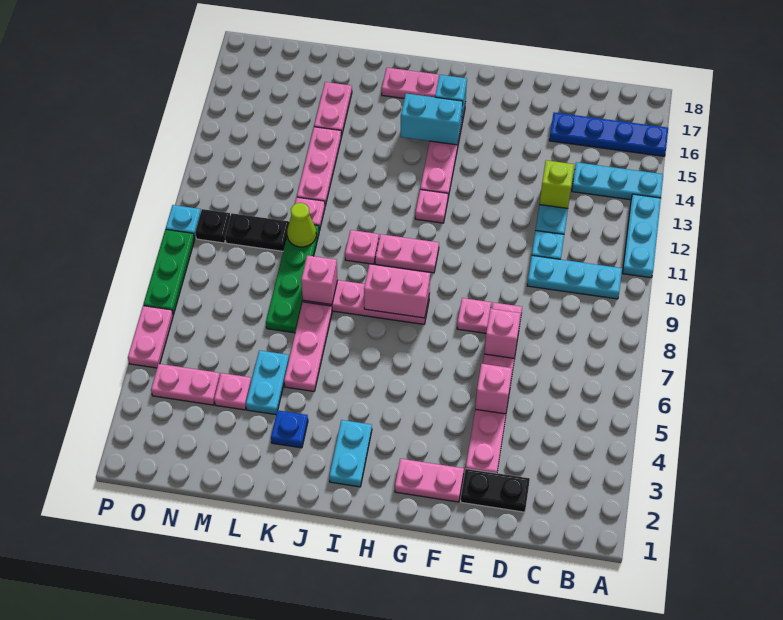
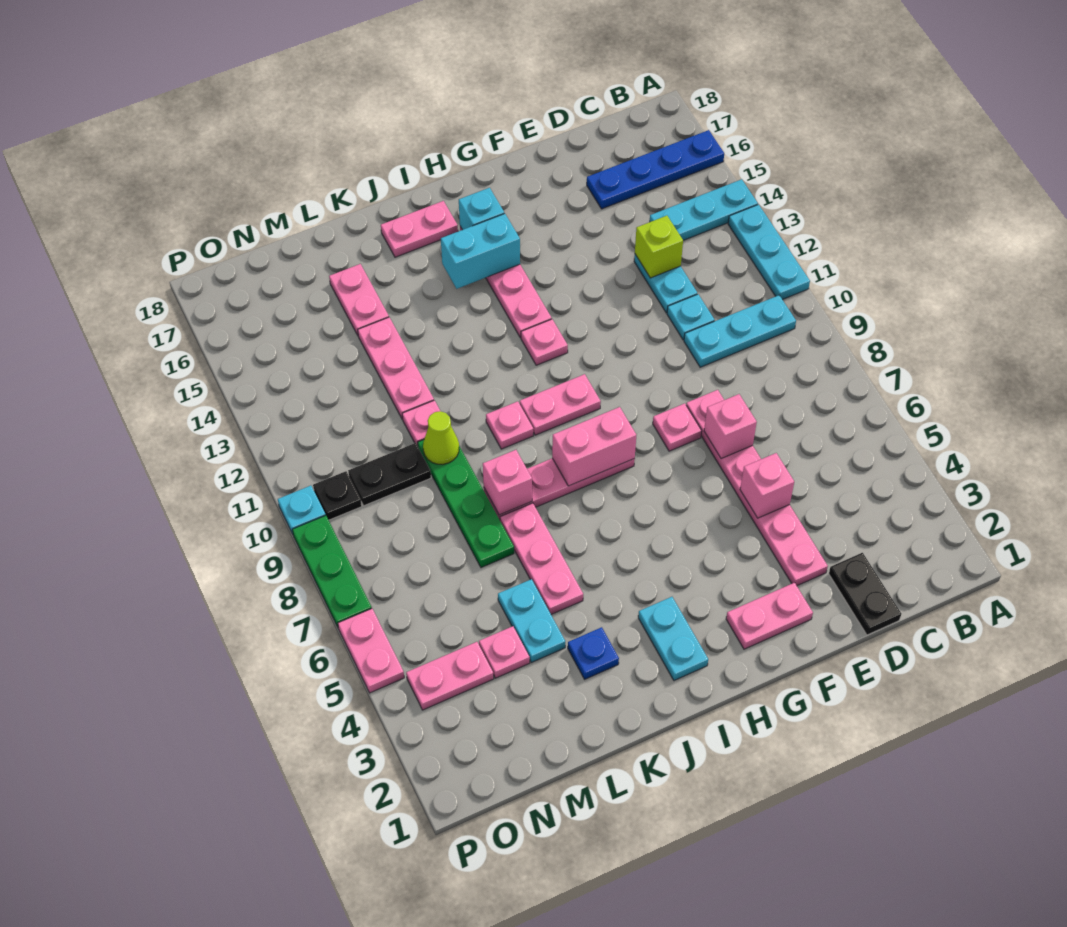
black 1x2 plate [461,469,530,512] -> black 1x2 plate turned to [829,553,901,635]

